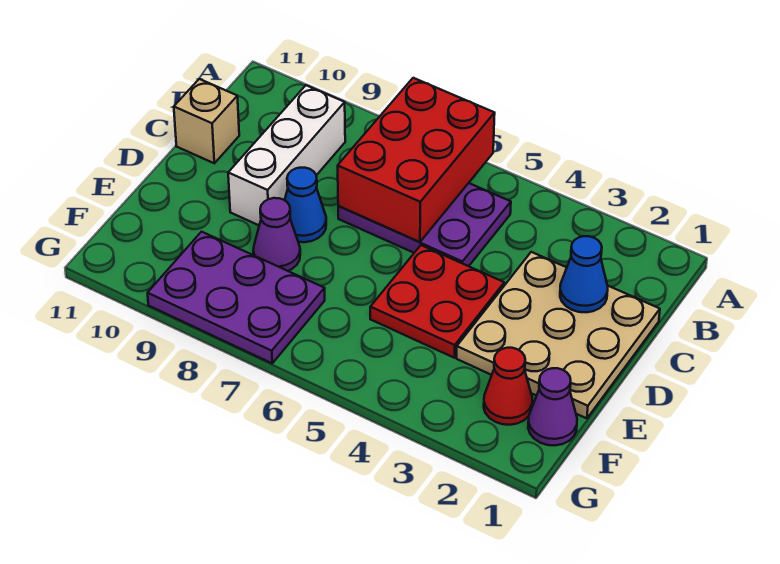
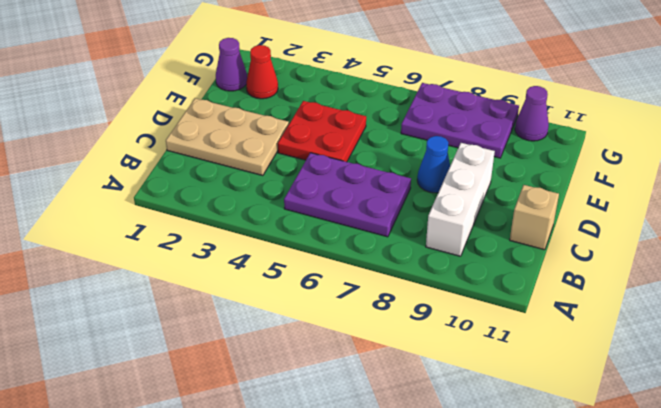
red 2x3 brick [338,78,495,242] -> none
tan 3x3 plate [457,252,660,418] -> tan 2x3 plate [166,98,289,176]
blue 1x1 cone [560,236,608,312] -> none
purple 1x1 cone [253,198,300,271] -> purple 1x1 cone moved to [515,86,549,141]

